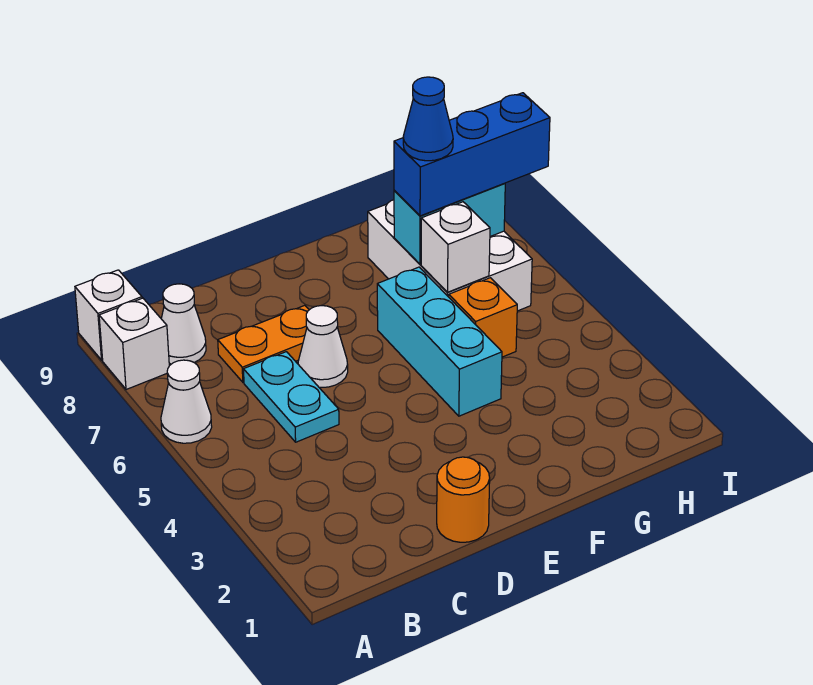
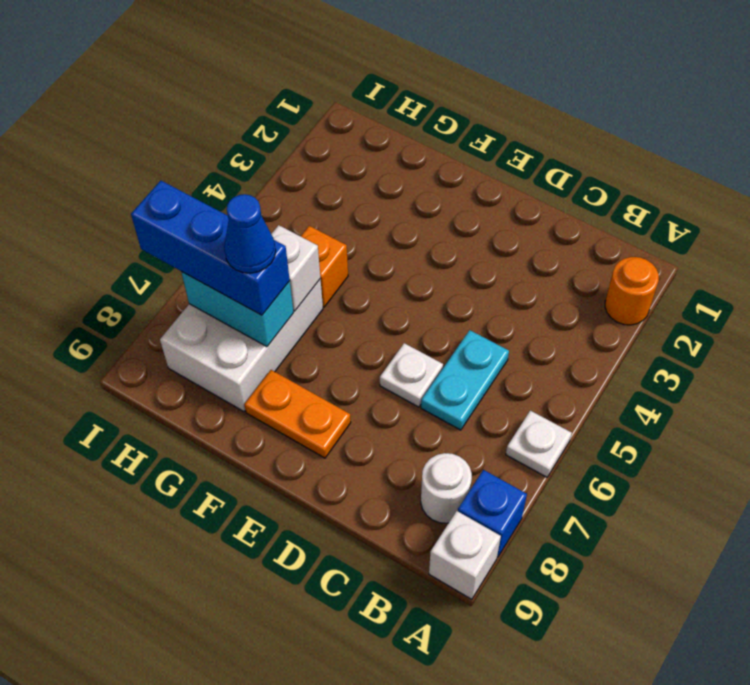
white 1x1 cone [161,360,212,443] -> white 1x1 plate [506,411,572,477]
white 1x1 brick [99,298,169,389] -> blue 1x1 brick [458,470,527,557]
white 1x1 cone [161,284,206,364] -> white 1x1 round brick [421,453,472,523]
orange 1x2 plate [218,305,309,382] -> orange 1x2 plate moved to [244,370,351,458]
orange 1x1 round brick [437,457,490,542] -> orange 1x1 round brick moved to [605,257,659,325]
white 1x1 cone [298,306,348,387] -> white 1x1 plate [380,343,443,407]
cyan 1x3 brick [377,267,502,416] -> none

